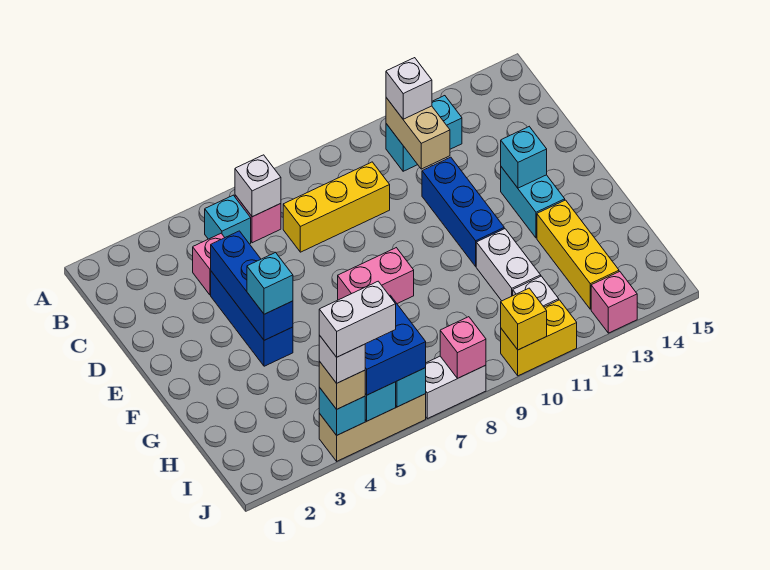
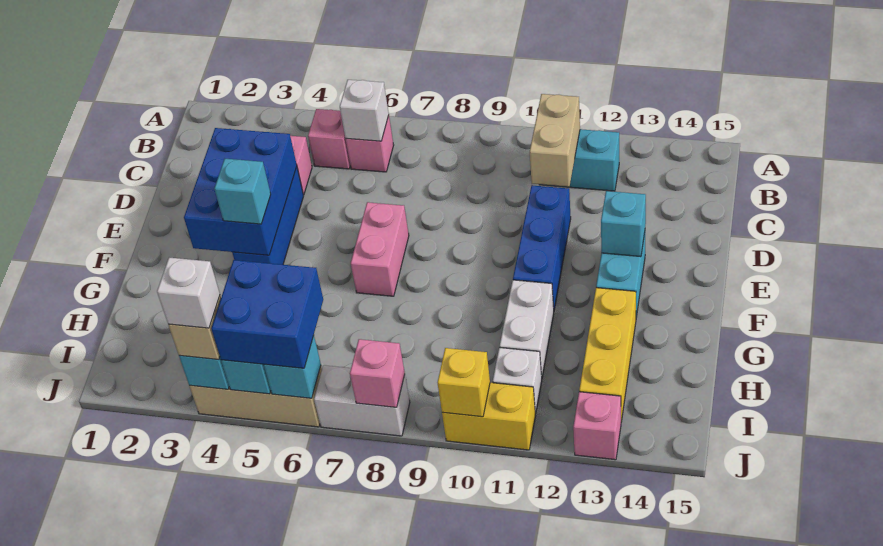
cyan 1x1 brick [205,195,251,244] -> pink 1x1 brick [308,109,350,169]
white 1x1 brick [386,58,432,119] -> none
yellow 1x3 brick [283,162,390,252] -> none
blue 1x3 brick [211,231,293,340] -> blue 2x3 brick [184,128,297,255]
pink 1x2 brick [338,248,414,304] -> pink 1x2 brick turned to [351,202,409,296]
white 1x2 brick [319,281,396,357] -> none

